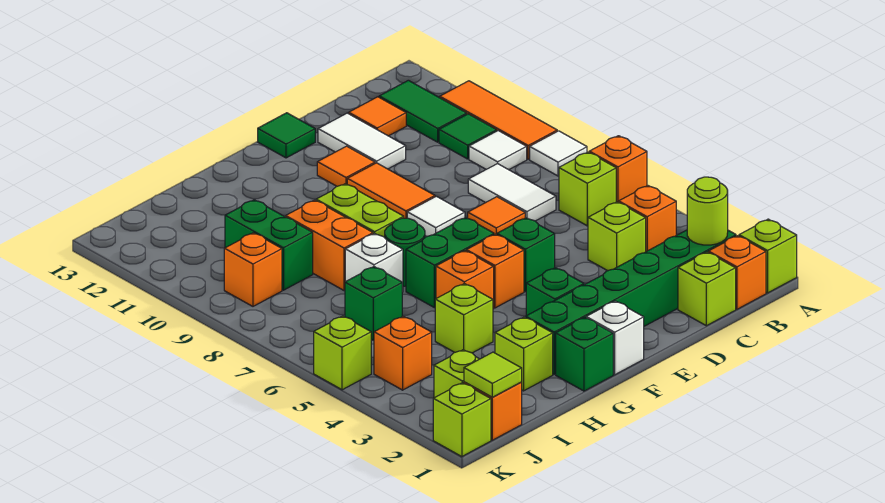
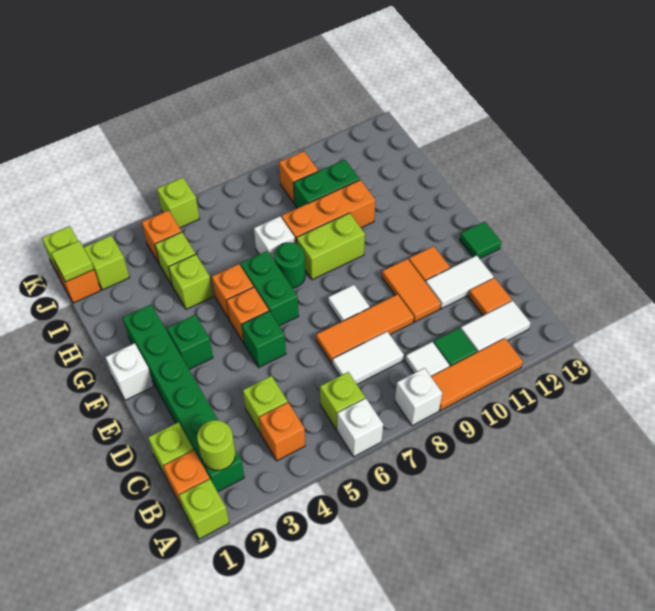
orange 1x1 brick [589,136,647,202] -> white 1x1 brick [337,398,383,457]
white 1x1 tile [530,131,587,176] -> white 1x1 brick [395,368,442,426]
green 1x2 tile [379,80,467,142] -> white 1x2 tile [461,301,531,352]
orange 1x1 tile [468,197,525,235] -> orange 1x3 tile [316,294,414,363]
orange 1x2 tile [347,163,435,218] -> orange 1x2 tile turned to [382,259,441,322]
green 1x1 brick [556,317,613,391] -> none
lime 1x1 brick [495,317,553,391] -> lime 1x1 brick moved to [155,232,195,286]
orange 1x2 brick [286,200,373,290] -> orange 1x3 brick [282,180,376,244]
green 1x1 brick [345,267,402,340] -> none

